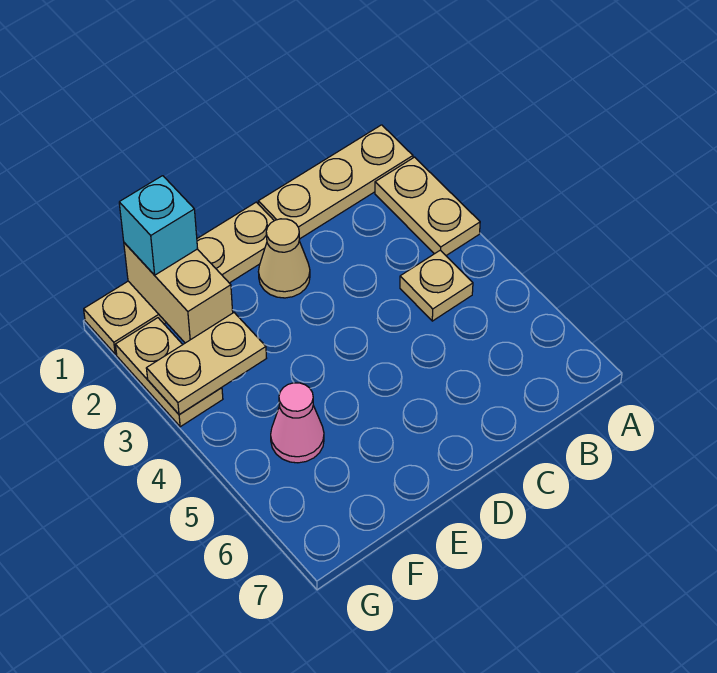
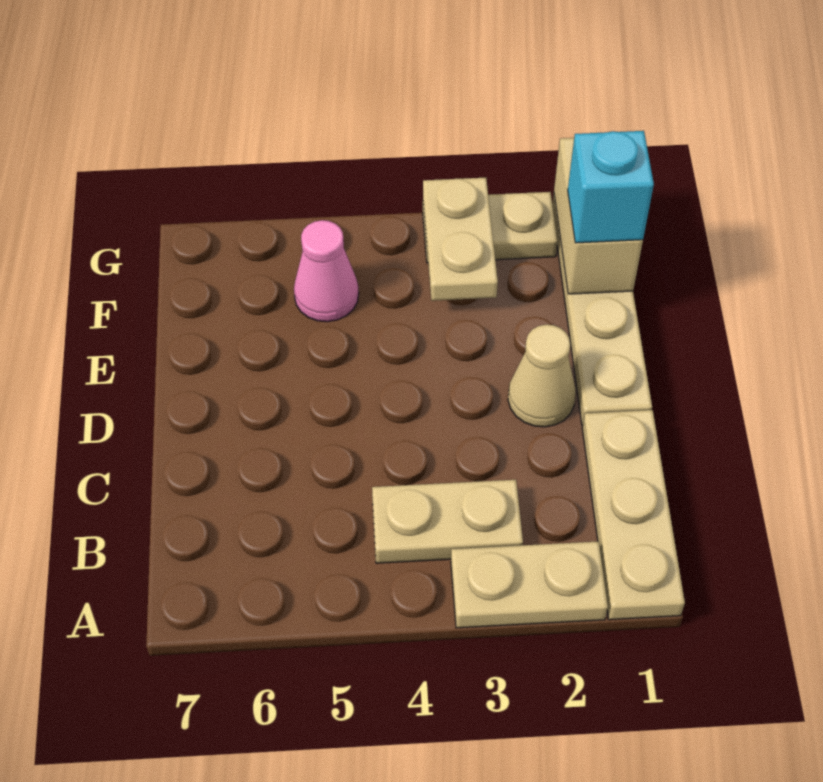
tan 1x1 plate [400,250,473,321] -> tan 1x2 plate [372,480,523,563]
tan 1x2 brick [124,243,233,343] -> tan 1x2 brick turned to [554,138,643,294]

